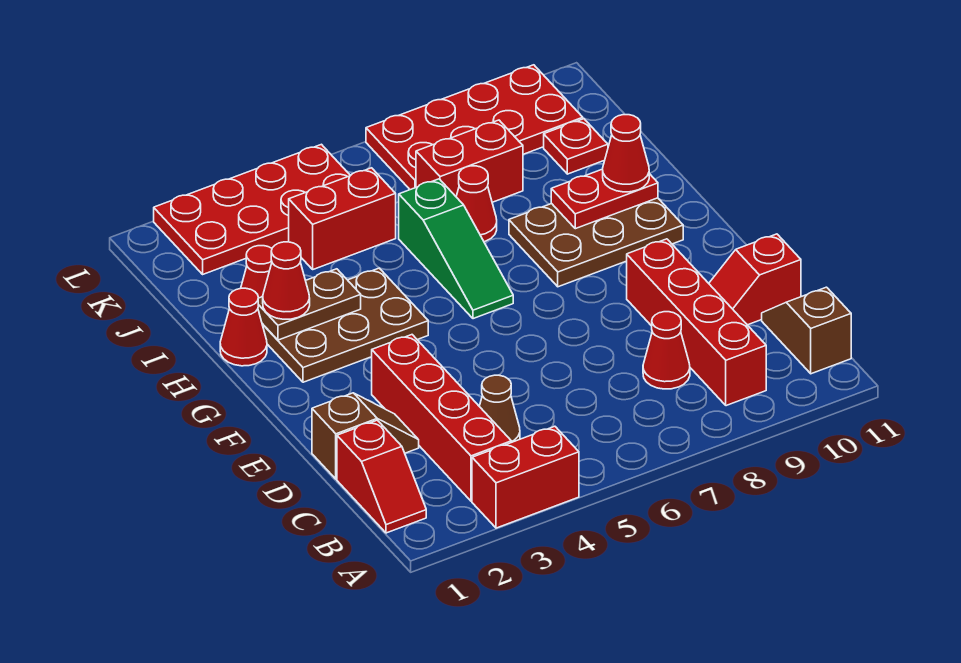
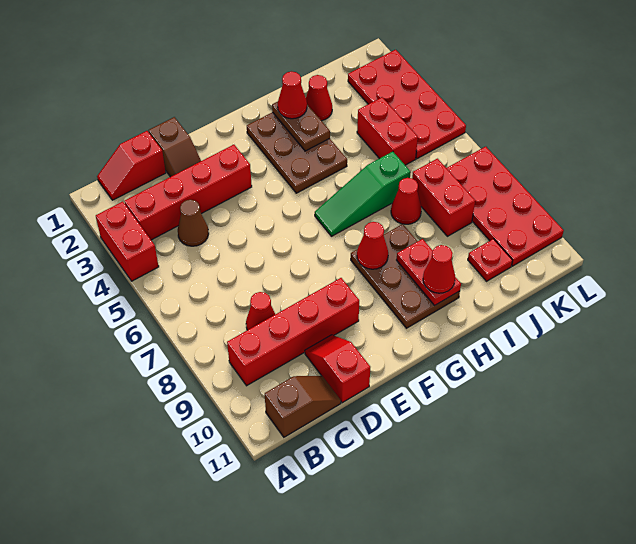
red 1x1 cone [220,288,267,366] -> red 1x1 cone moved to [357,222,388,269]

